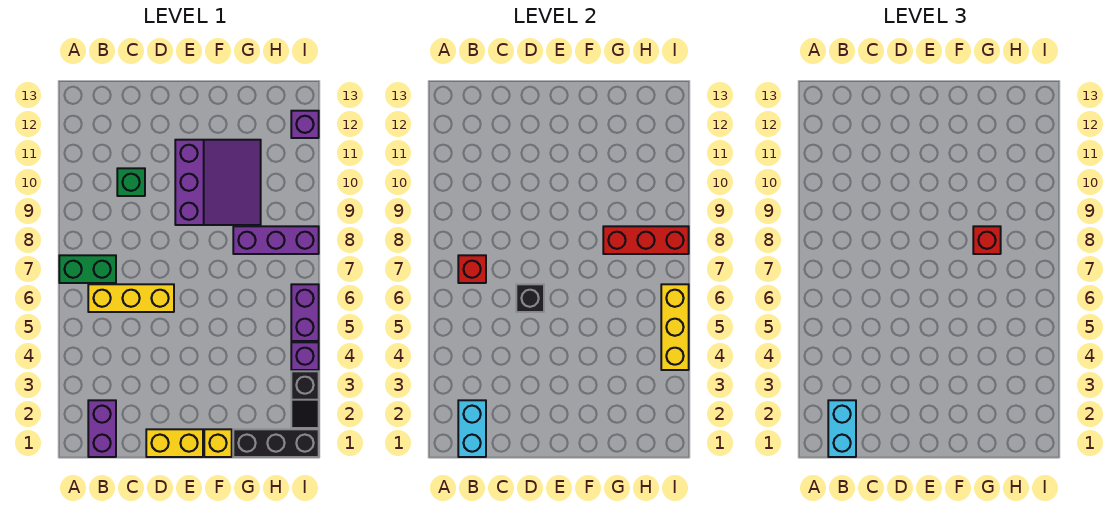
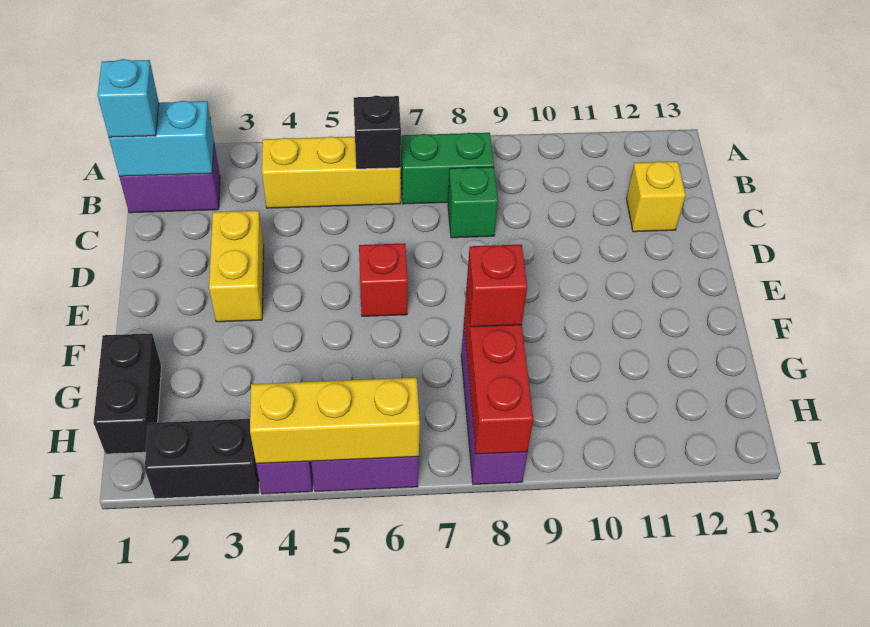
green 1x2 brick [59,255,116,283] -> green 1x2 brick turned to [401,133,494,204]
cyan 1x2 brick [828,400,856,457] -> cyan 1x1 brick [97,59,159,137]
yellow 1x3 brick [88,284,174,312] -> yellow 1x3 brick turned to [262,137,401,208]
red 1x1 brick [458,255,486,283] -> red 1x1 brick moved to [359,243,408,316]
green 1x1 brick [117,168,145,196] -> green 1x1 brick moved to [448,167,498,238]
yellow 1x2 brick [146,429,203,457] -> yellow 1x2 brick moved to [209,210,264,322]
black 1x1 brick [516,284,544,312] -> black 1x1 brick moved to [354,96,401,169]
purple 3x3 slope [175,140,261,225] -> none
yellow 1x1 brick [204,429,232,457] -> yellow 1x1 brick moved to [626,161,686,232]
black 1x3 brick [233,429,319,457] -> black 1x2 brick [93,333,162,454]
black 1x2 slope [291,371,319,428] -> black 1x2 brick [145,419,259,499]
purple 1x1 brick [291,111,319,138] -> none

